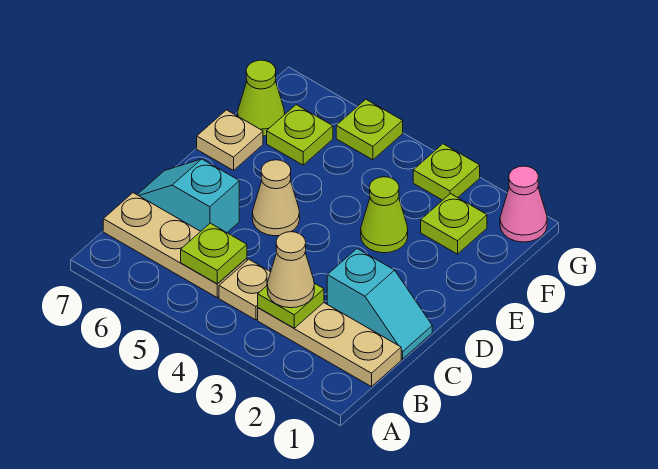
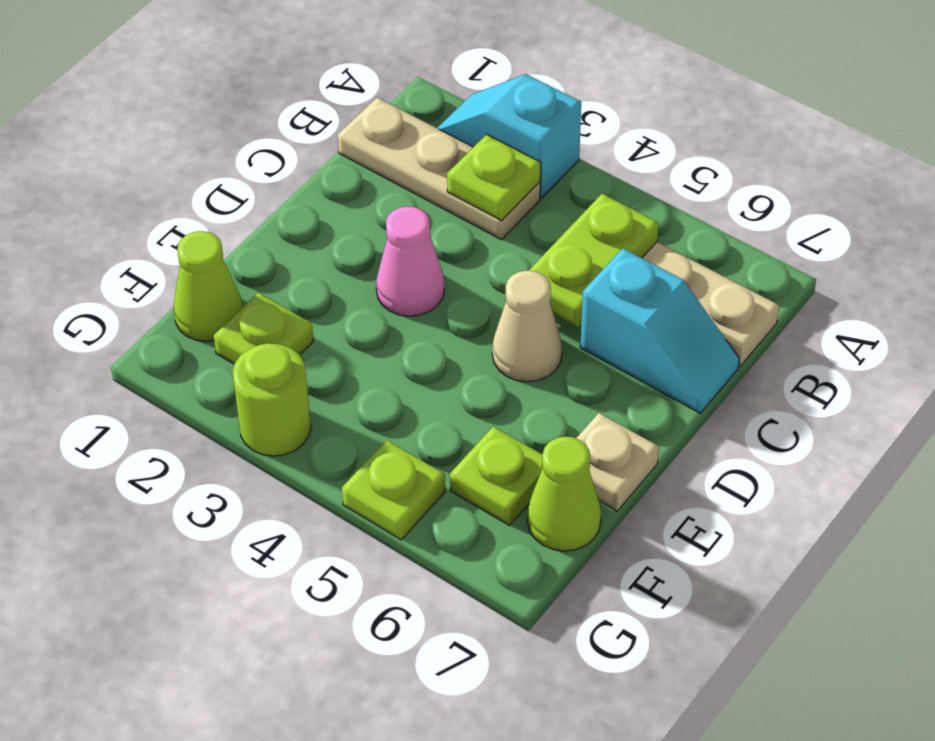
tan 1x1 cone [267,232,314,308] -> none
tan 1x1 plate [219,259,270,320] -> none
lime 1x1 plate [181,223,247,284] -> lime 1x2 plate [529,194,659,327]
cyan 1x2 slope [327,249,432,359] -> cyan 1x2 slope moved to [437,74,581,198]
lime 1x1 cone [361,177,408,253] -> lime 1x1 cone moved to [174,231,242,341]
pink 1x1 cone [500,166,547,242] -> pink 1x1 cone moved to [376,206,445,316]
lime 1x1 plate [413,144,480,200] -> lime 1x1 round brick [232,343,311,456]

